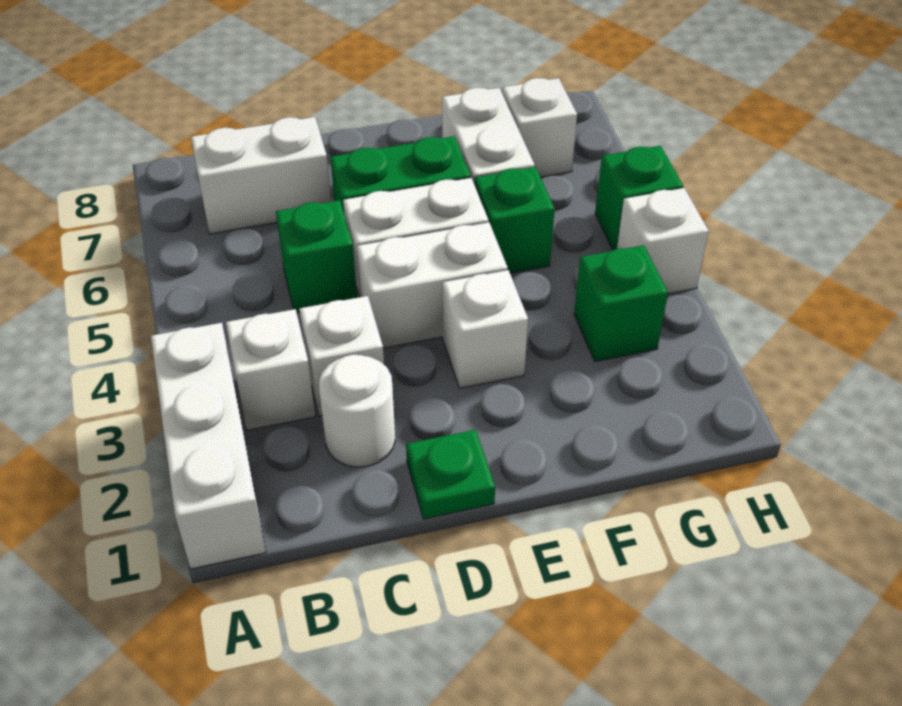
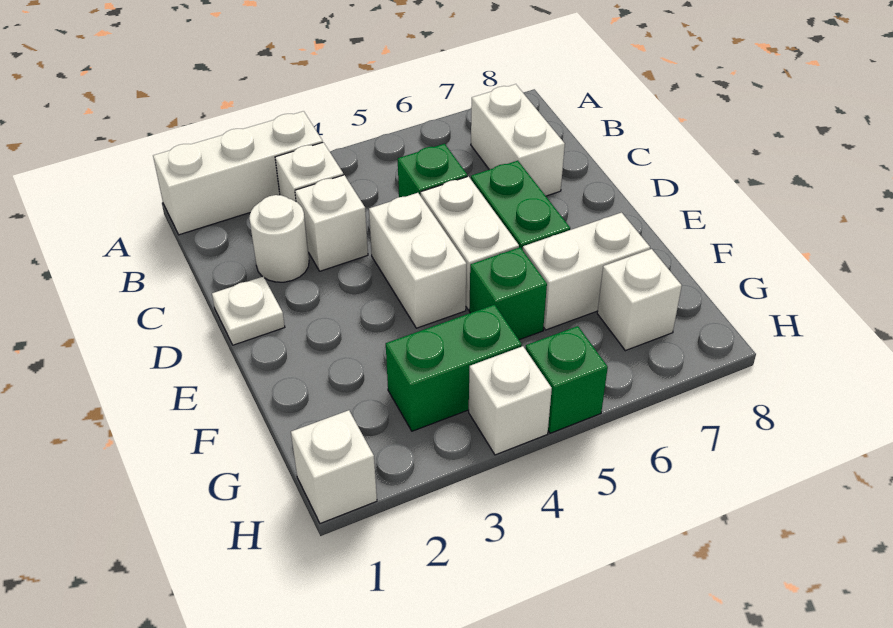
green 1x1 plate [406,430,495,519] -> white 1x1 plate [212,277,285,345]
white 1x1 brick [442,270,528,388] -> white 1x1 brick moved to [291,410,377,523]
green 1x1 brick [574,245,668,361] -> green 1x2 brick [386,305,522,431]

